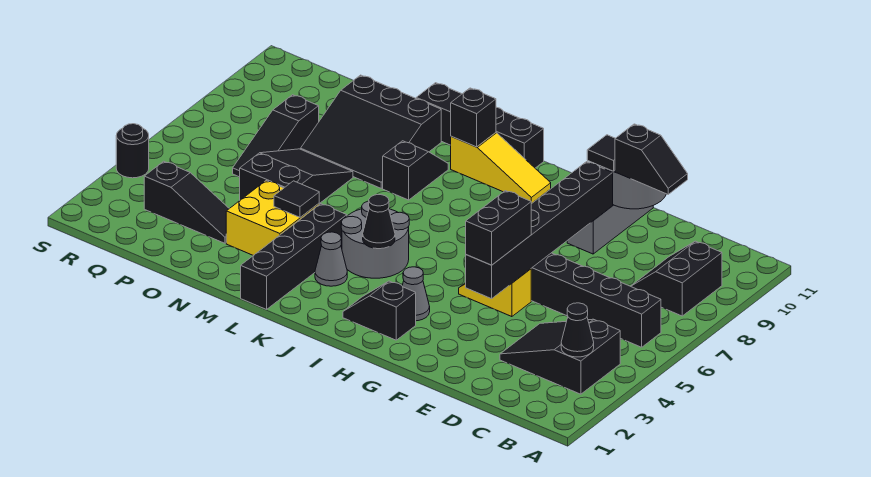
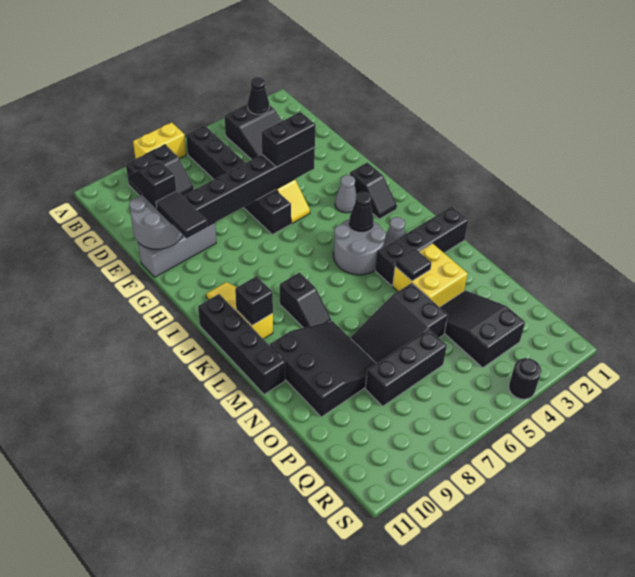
none -> yellow 1x2 brick [133,122,186,159]
black 1x1 tile [587,135,615,171] -> black 1x2 tile [156,191,207,238]
black 1x2 slope [383,141,448,200] -> black 1x2 slope turned to [280,272,332,328]
black 1x3 slope [144,161,229,243] -> black 2x3 slope [440,291,525,368]
black 1x3 slope [233,95,319,177] -> black 1x3 brick [365,329,447,406]

